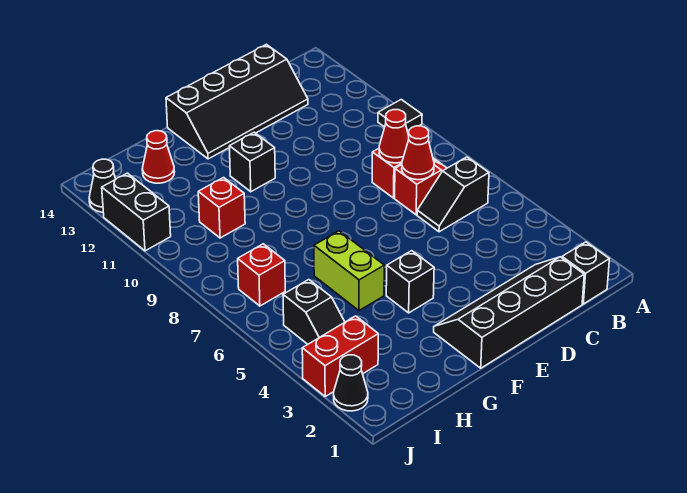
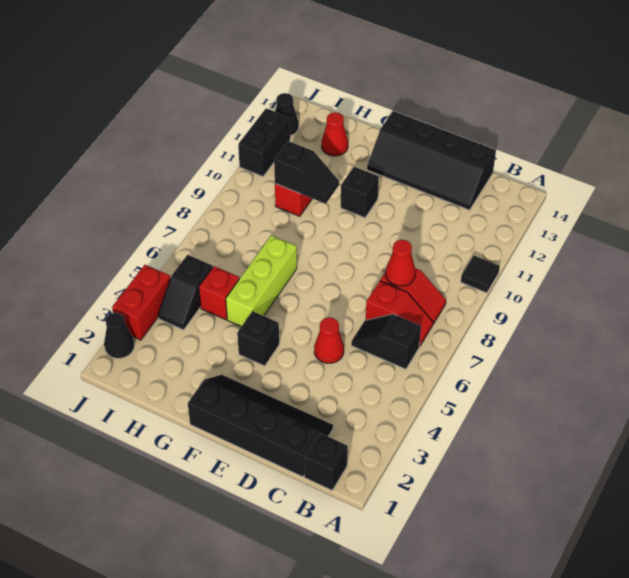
red 1x1 cone [402,126,434,180] -> red 1x1 cone moved to [314,318,344,363]
lime 1x2 brick [314,231,384,311] -> lime 1x3 brick [226,236,297,327]
none -> black 1x2 slope [274,141,339,204]
red 1x2 brick [302,316,378,396] -> red 1x2 brick turned to [112,265,170,340]
red 1x1 brick [238,244,285,306] -> red 1x1 brick moved to [199,266,239,320]

